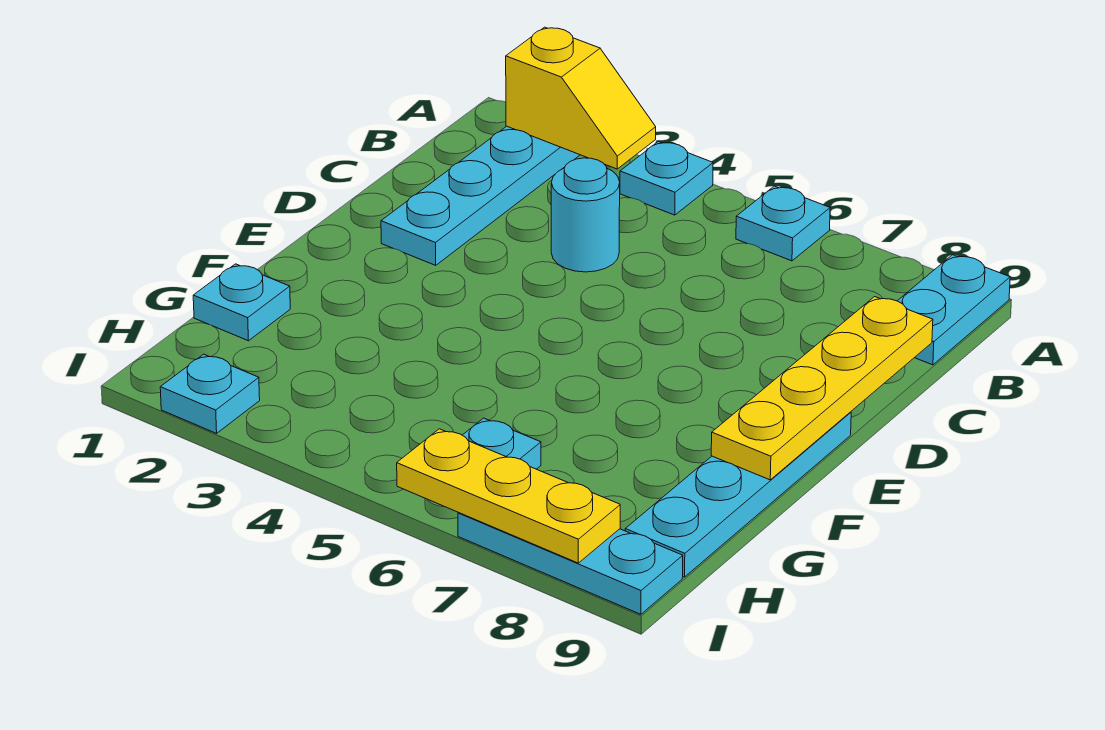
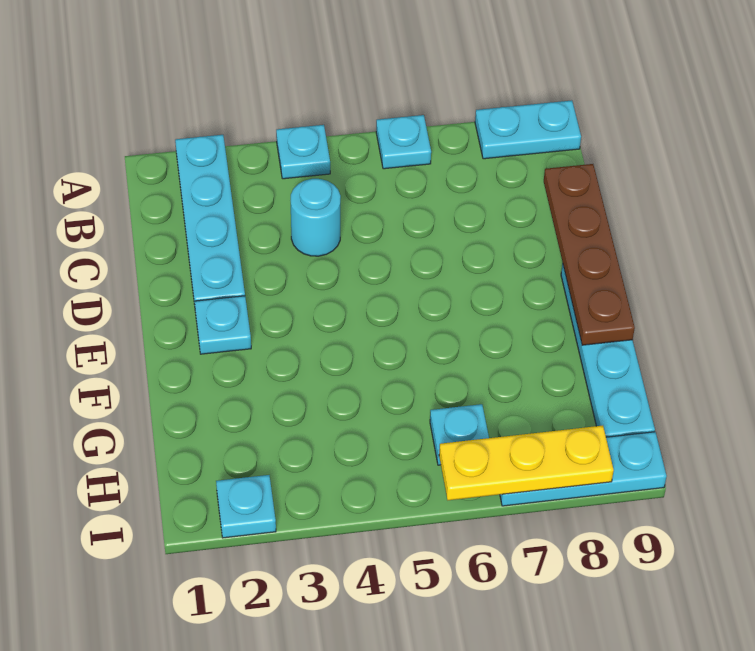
yellow 1x2 slope [506,27,656,169] -> none
cyan 1x2 plate [898,255,1010,365] -> cyan 1x2 plate turned to [475,100,581,159]
yellow 1x4 plate [711,297,933,480] -> brown 1x4 plate [544,164,635,345]
cyan 1x1 plate [193,264,290,341] -> cyan 1x1 plate moved to [195,296,251,354]

